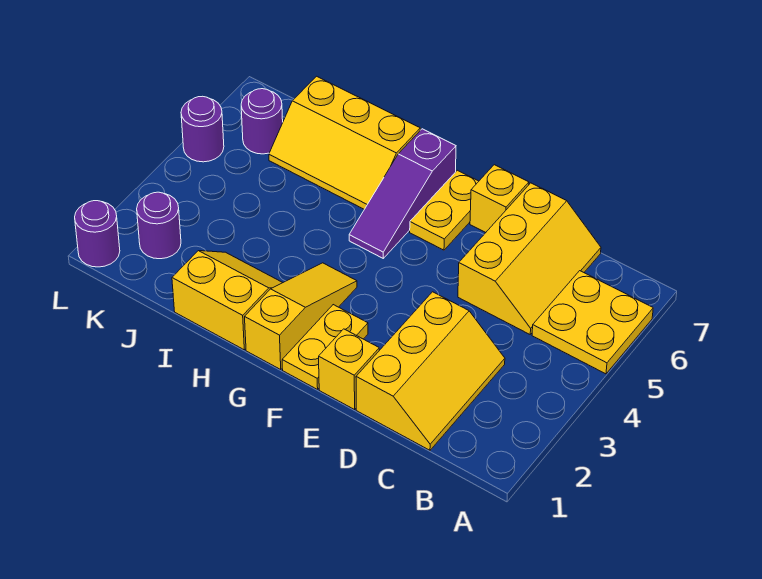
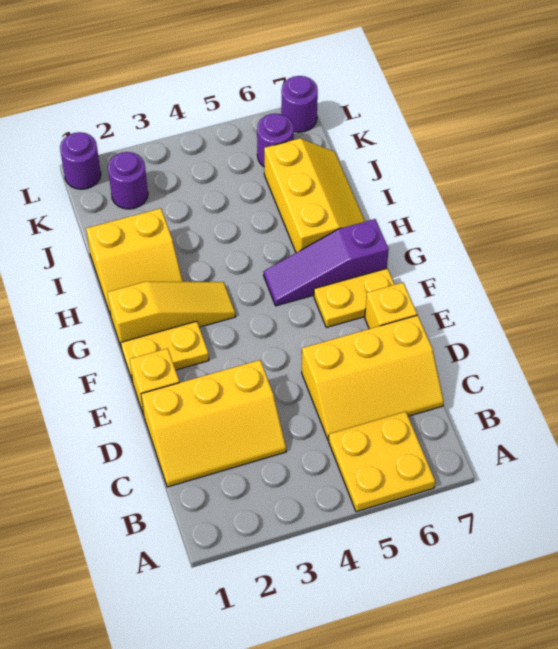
yellow 2x2 slope [172,251,283,350] -> yellow 2x2 slope turned to [86,208,183,315]
yellow 2x3 slope [269,76,420,209] -> yellow 2x3 slope turned to [264,138,365,253]
purple 1x1 round brick [181,96,224,162] -> purple 1x1 round brick moved to [281,76,318,132]

